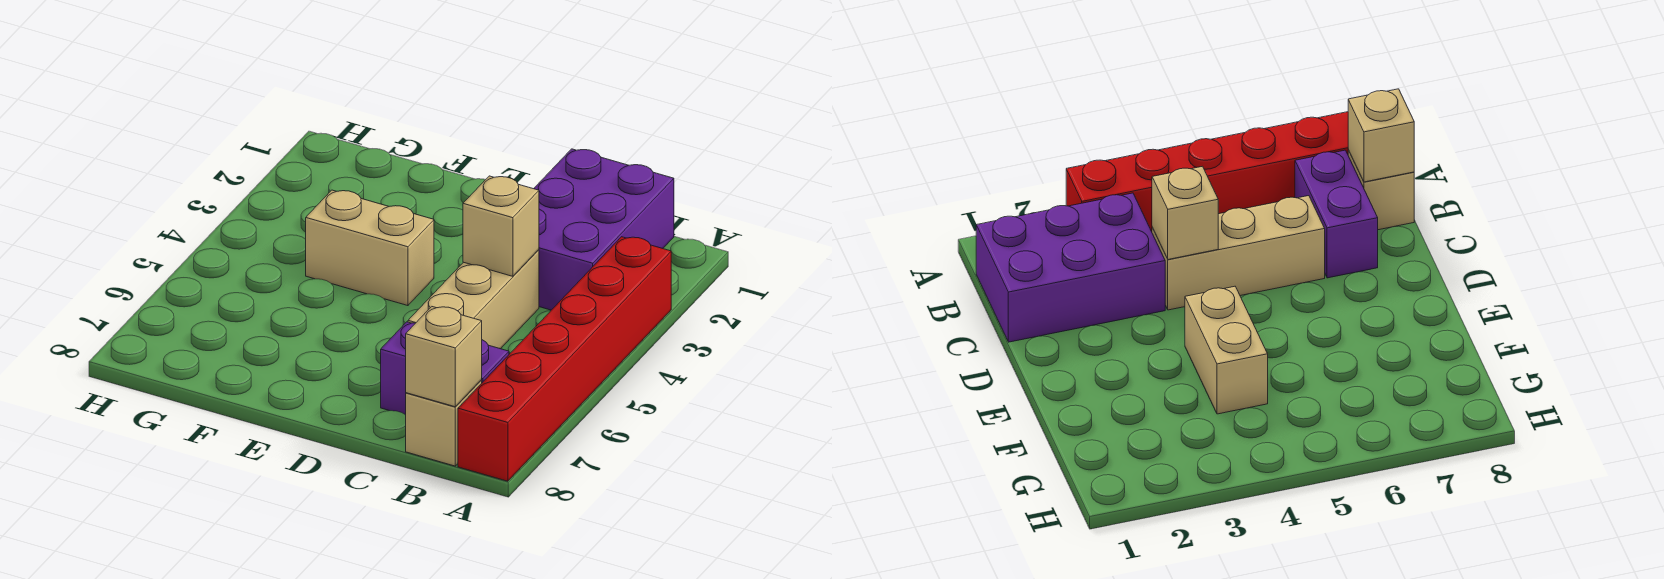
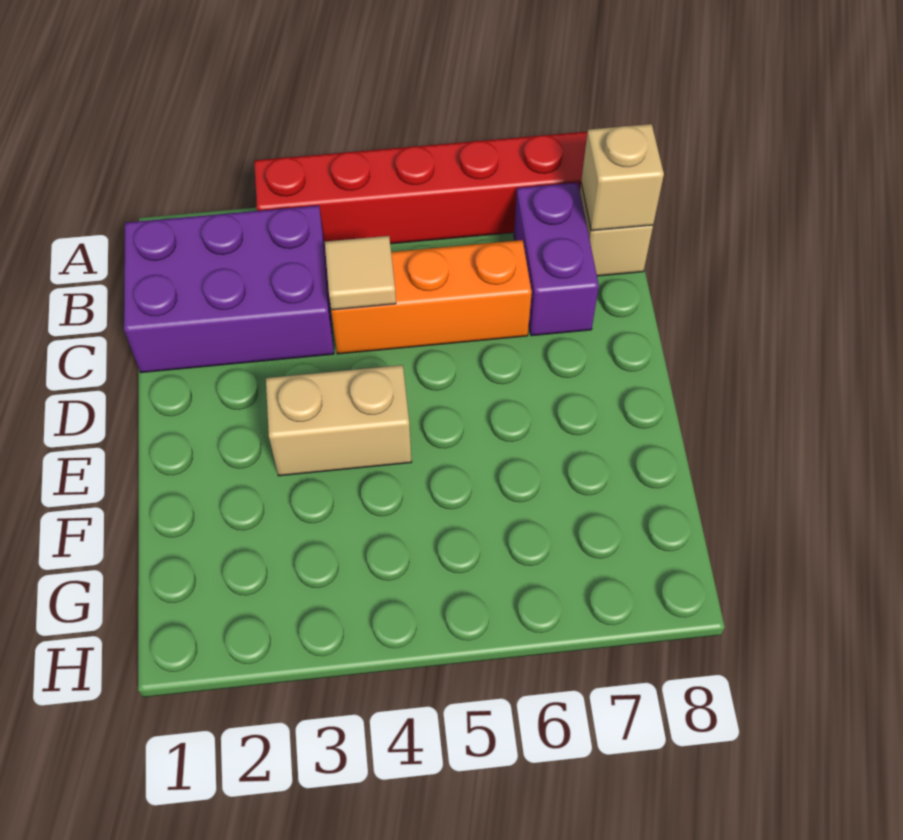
tan 1x3 brick [408,250,539,349] -> orange 1x3 brick [331,240,532,354]
tan 1x1 brick [463,176,539,276] -> tan 1x1 tile [325,236,396,310]
tan 1x2 brick [306,190,434,306] -> tan 1x2 brick turned to [266,365,412,476]

